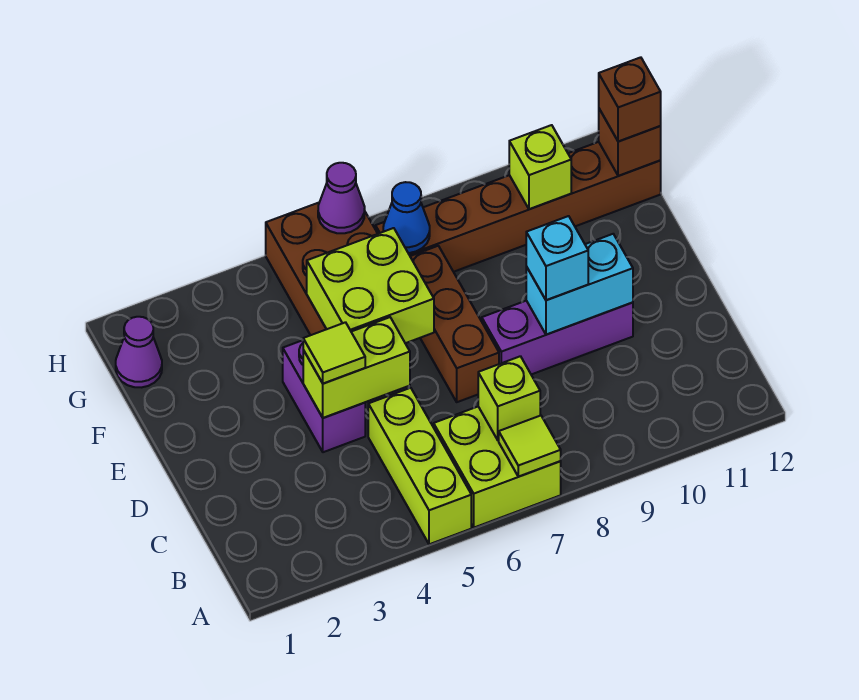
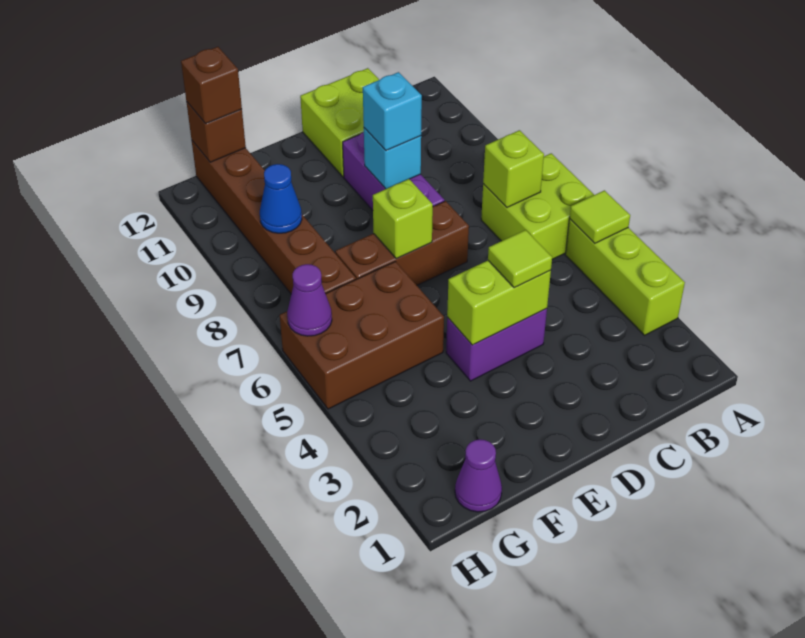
lime 1x3 brick [368,388,471,544] -> lime 1x3 brick turned to [565,219,685,335]
lime 1x1 tile [499,415,561,477] -> lime 1x1 tile moved to [570,190,630,243]
lime 1x2 brick [303,317,410,418] -> lime 1x2 brick turned to [447,261,551,345]
cyan 1x2 brick [526,234,633,335] -> cyan 1x1 brick [364,128,421,189]
lime 2x2 brick [307,228,434,343] -> lime 2x2 brick moved to [300,68,379,177]
blue 1x1 cone [383,182,430,253] -> blue 1x1 cone moved to [260,164,302,233]
lime 1x1 brick [509,125,571,209] -> lime 1x1 brick moved to [373,179,433,259]

